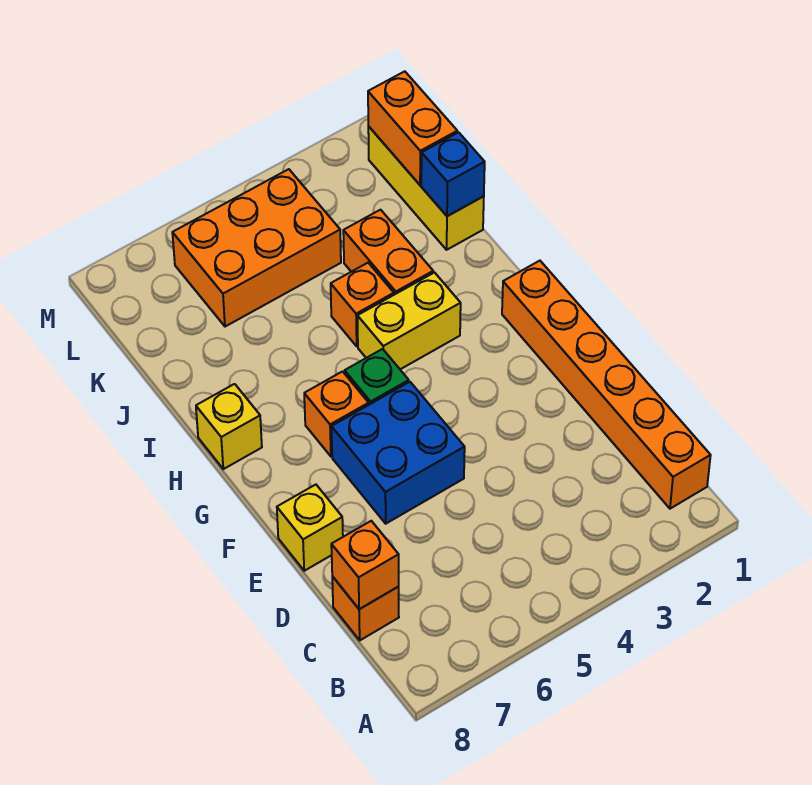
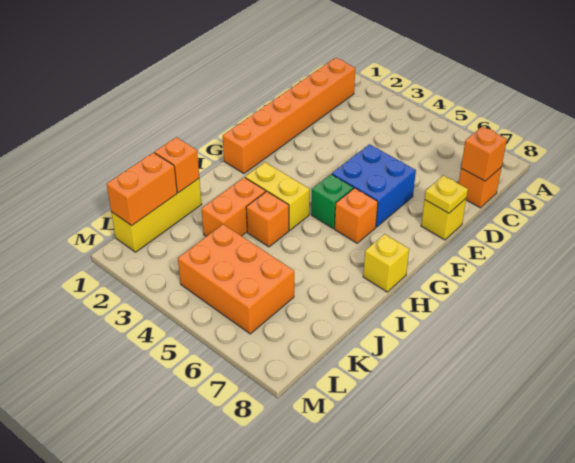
none -> yellow 1x1 plate [425,176,468,213]
blue 1x1 brick [421,132,485,216] -> orange 1x1 brick [155,137,199,193]

